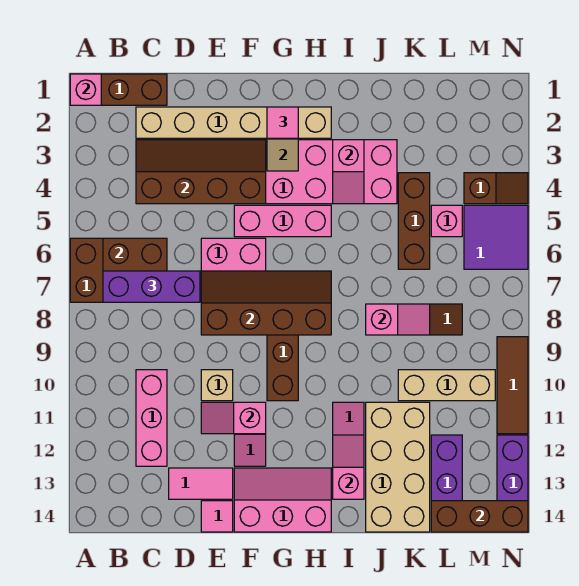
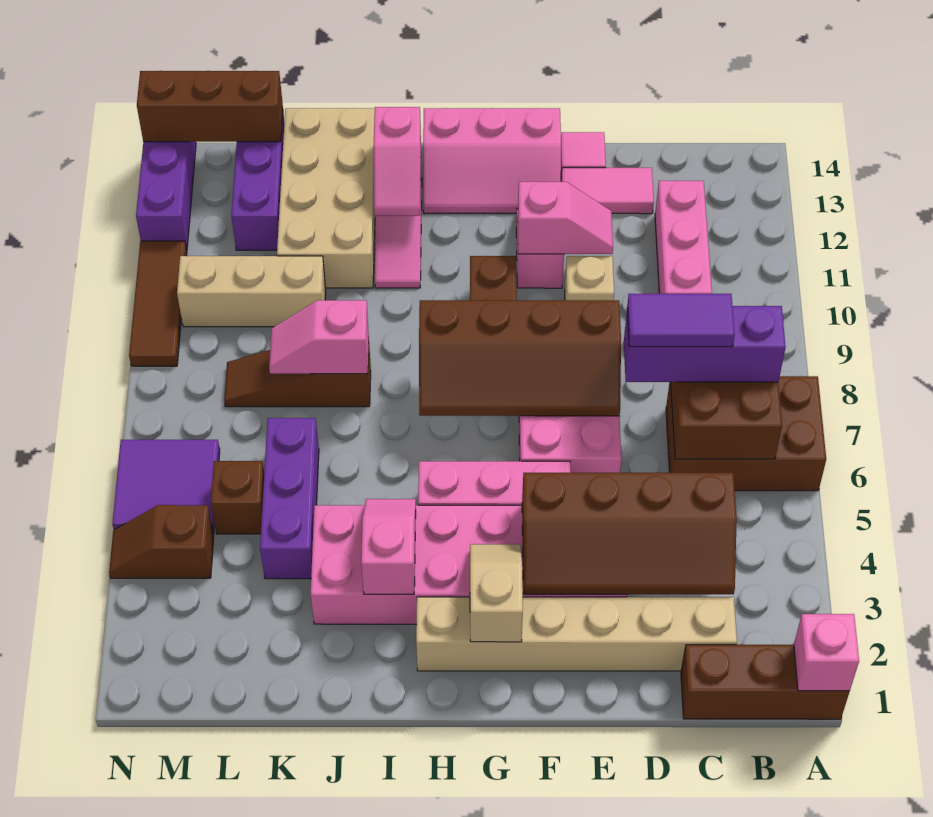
none -> purple 1x2 tile [627,293,735,347]
pink 1x1 tile [267,107,298,138] -> none
brown 1x3 brick [398,173,430,269] -> purple 1x3 brick [260,418,319,579]
pink 1x1 brick [431,205,462,237] -> brown 1x1 brick [211,461,264,534]

